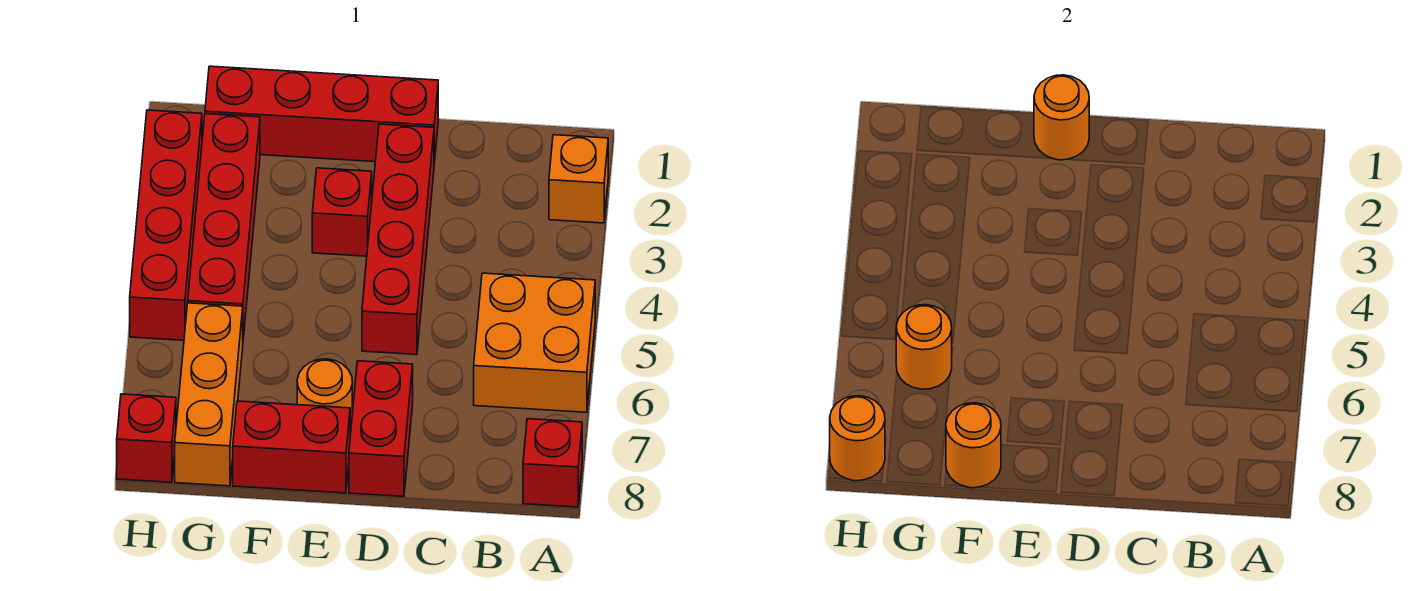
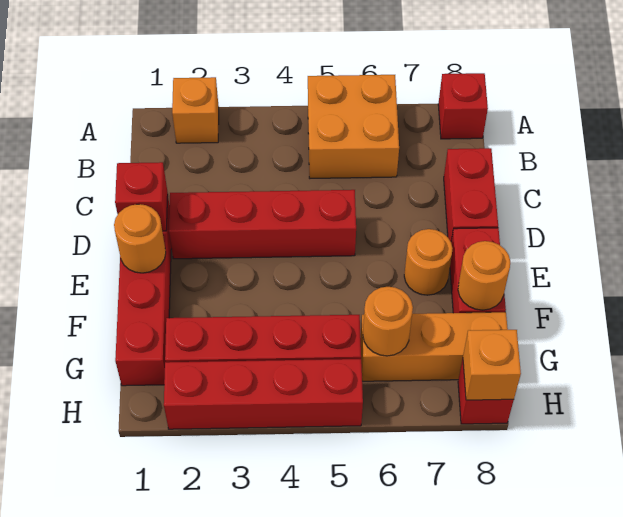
red 1x2 brick [349,361,413,497] -> red 1x2 brick turned to [444,148,498,241]
red 1x1 brick [312,168,372,256] -> red 1x1 brick moved to [115,162,168,231]
orange 1x1 round brick [830,396,885,481] -> orange 1x1 brick [463,330,521,400]

